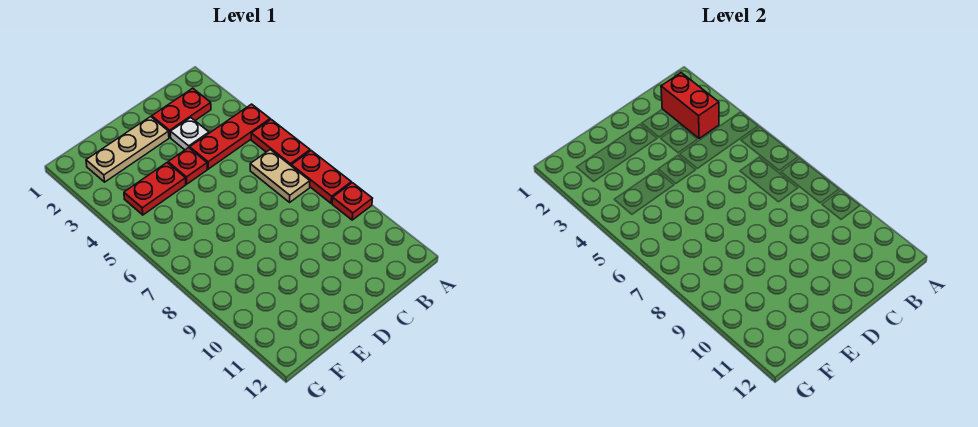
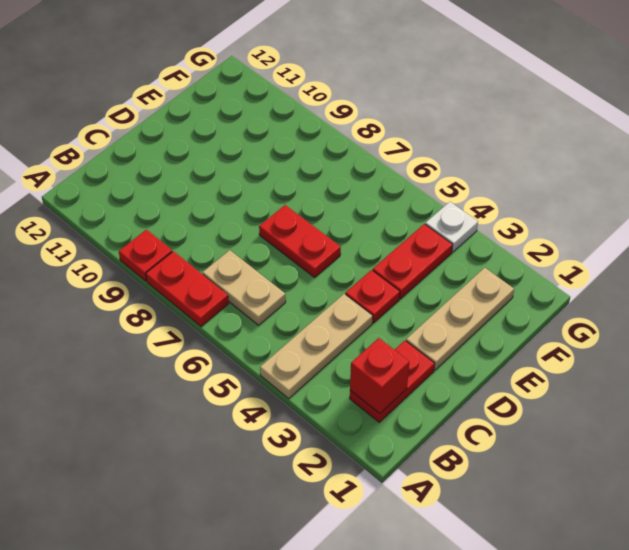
red 1x3 plate [190,104,270,169] -> tan 1x3 plate [260,294,373,399]
red 1x2 plate [251,120,310,165] -> red 1x2 plate moved to [259,205,341,277]
red 1x2 brick [661,73,719,138] -> red 1x1 brick [350,338,409,414]
white 1x1 plate [171,118,209,150] -> white 1x1 plate moved to [425,202,478,252]

